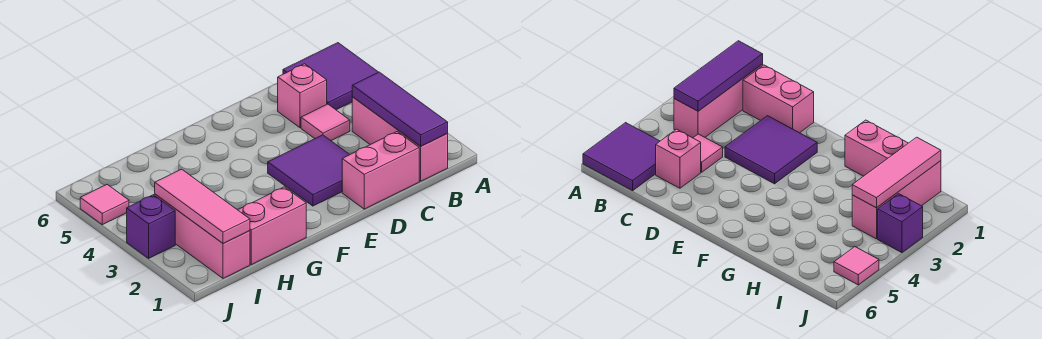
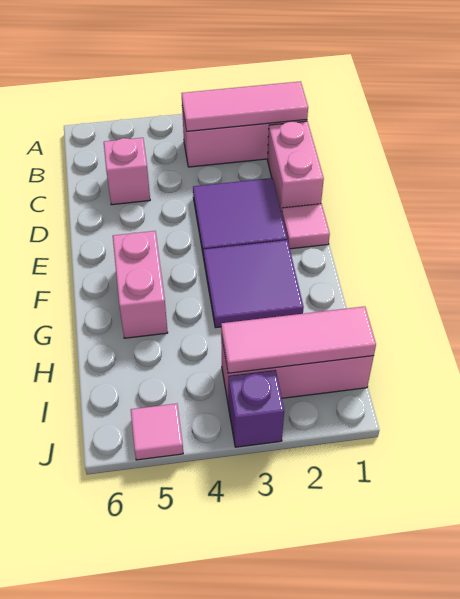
purple 2x2 tile [283,43,378,110] -> purple 2x2 tile moved to [203,240,304,328]
purple 1x3 tile [352,72,448,146] -> pink 1x3 tile [182,81,308,131]
pink 1x1 tile [301,104,350,141] -> pink 1x1 tile moved to [282,204,330,249]
pink 1x2 brick [238,187,306,265] -> pink 1x2 brick moved to [113,231,168,338]

